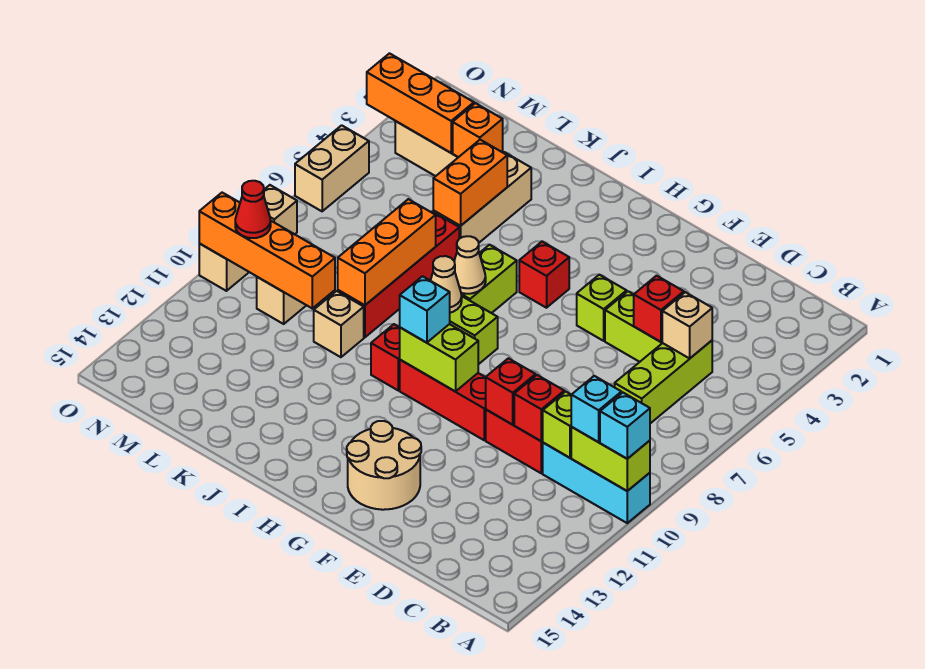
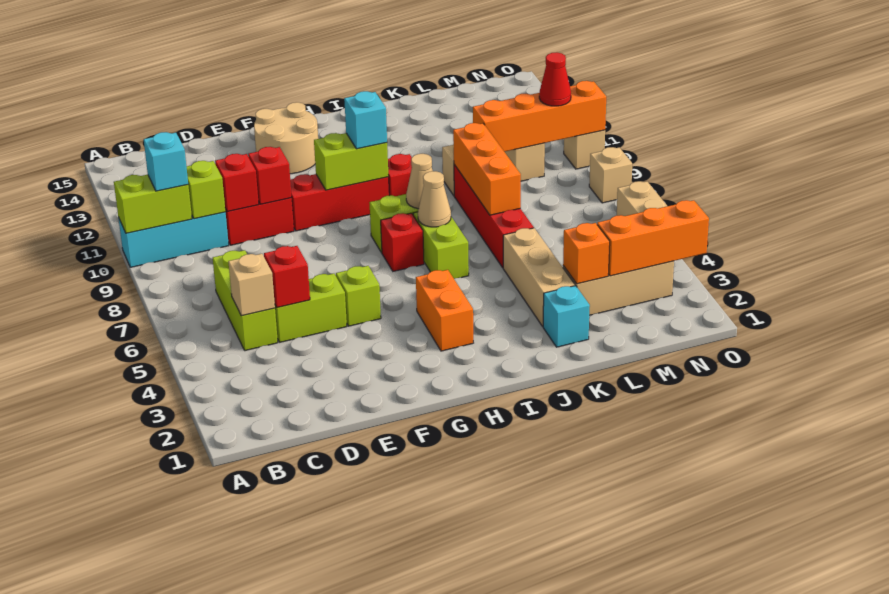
cyan 1x1 brick [600,393,650,459] -> cyan 1x1 brick moved to [543,286,590,347]
red 1x1 brick [519,242,569,308] -> red 1x1 brick moved to [381,213,424,271]
orange 1x2 brick [433,140,507,226] -> orange 1x2 brick moved to [416,270,473,351]

